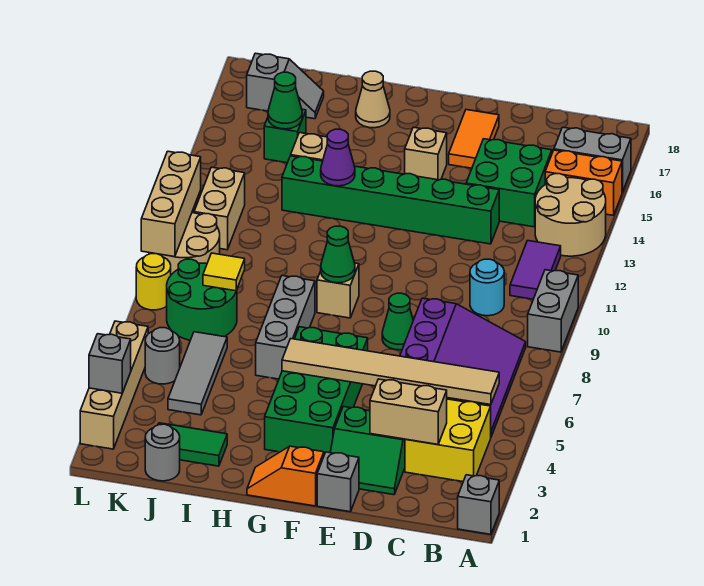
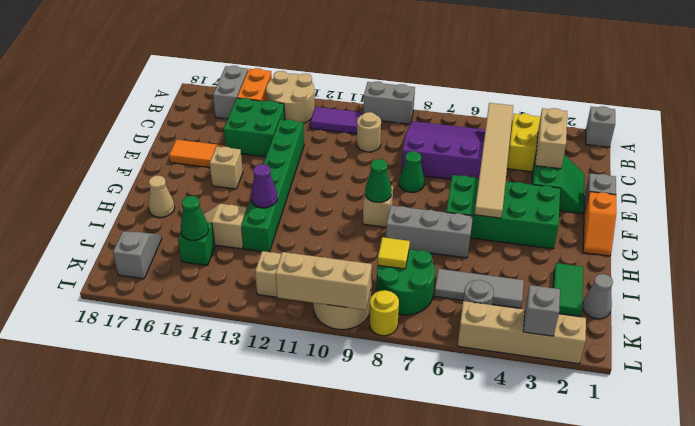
cyan 1x1 round brick [470,259,504,316] -> tan 1x1 round brick [357,112,381,152]
grey 1x1 round brick [145,424,180,481] -> grey 1x1 cone [582,274,613,319]

